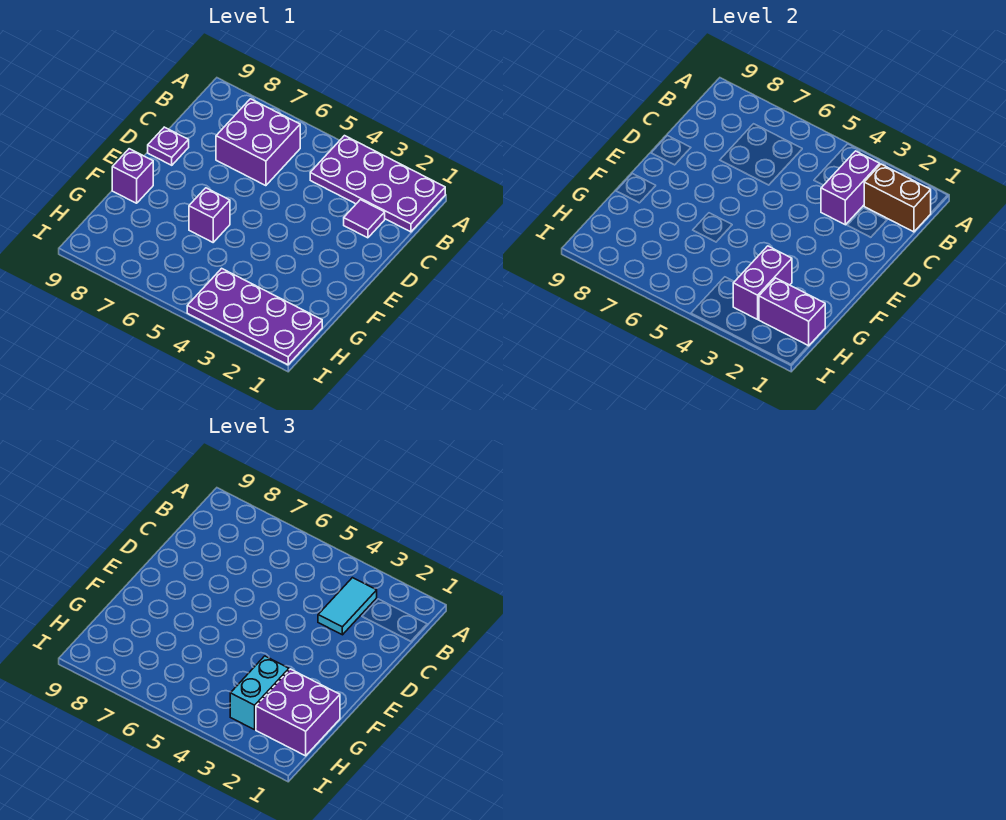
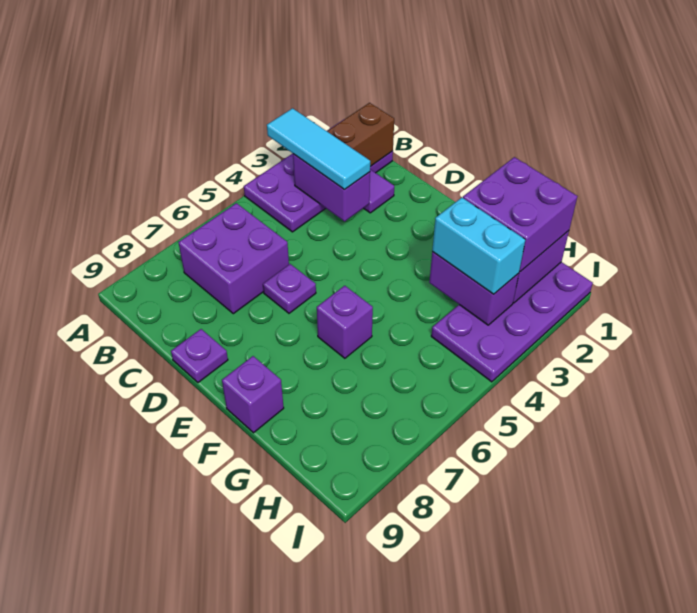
cyan 1x2 tile [318,578,377,635] -> cyan 1x3 tile [267,108,371,190]
none -> purple 1x1 plate [263,264,316,313]

